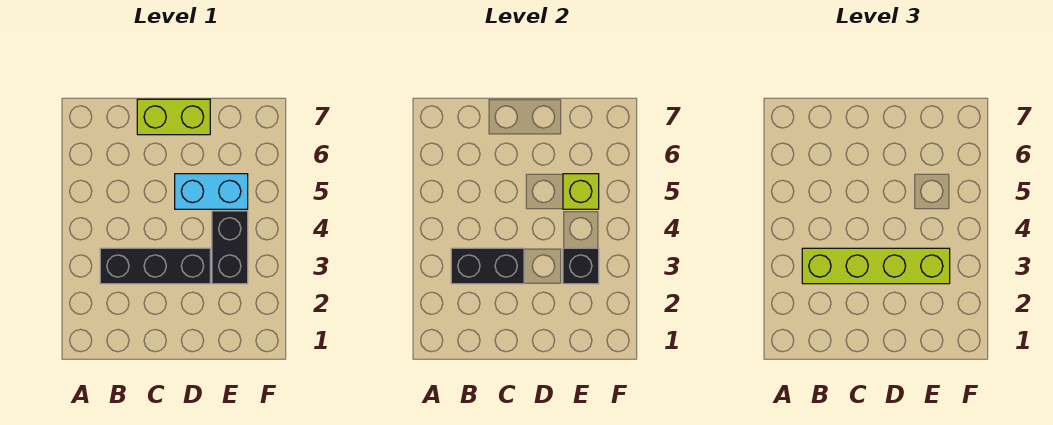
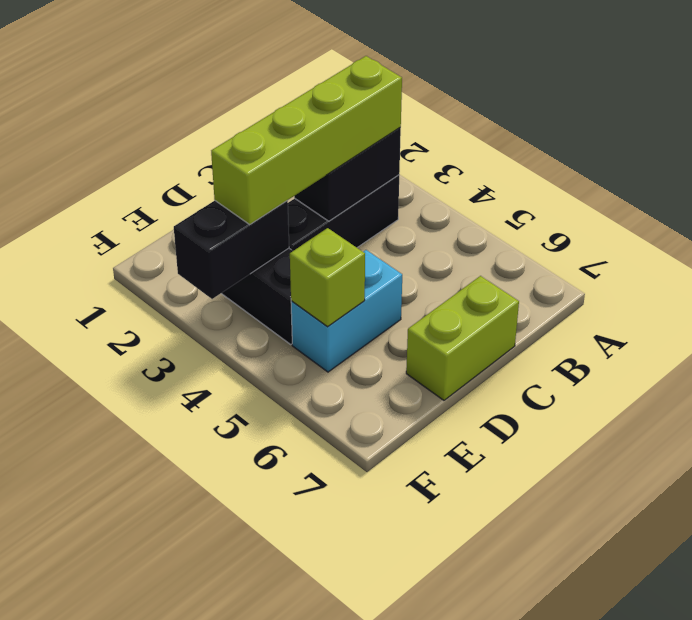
black 1x1 brick [563,248,599,284] -> black 1x2 brick [174,201,289,299]

